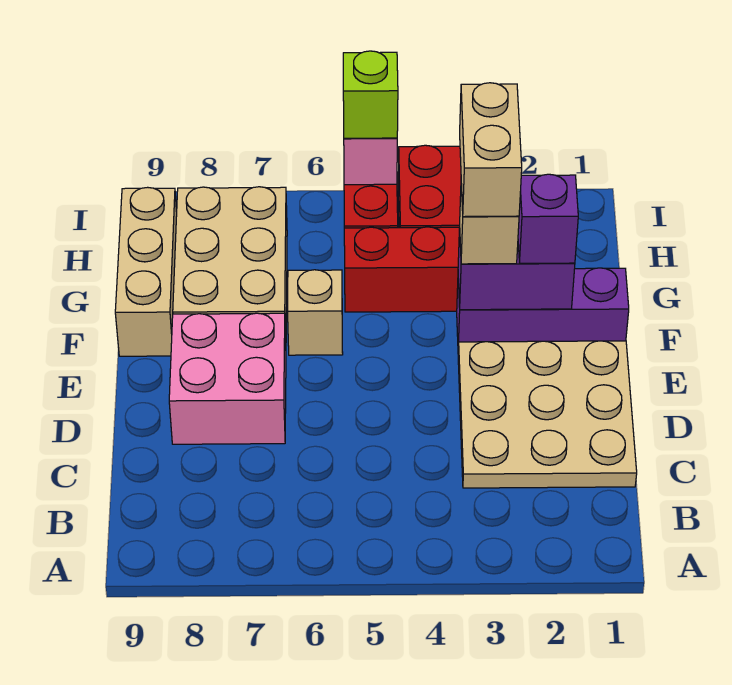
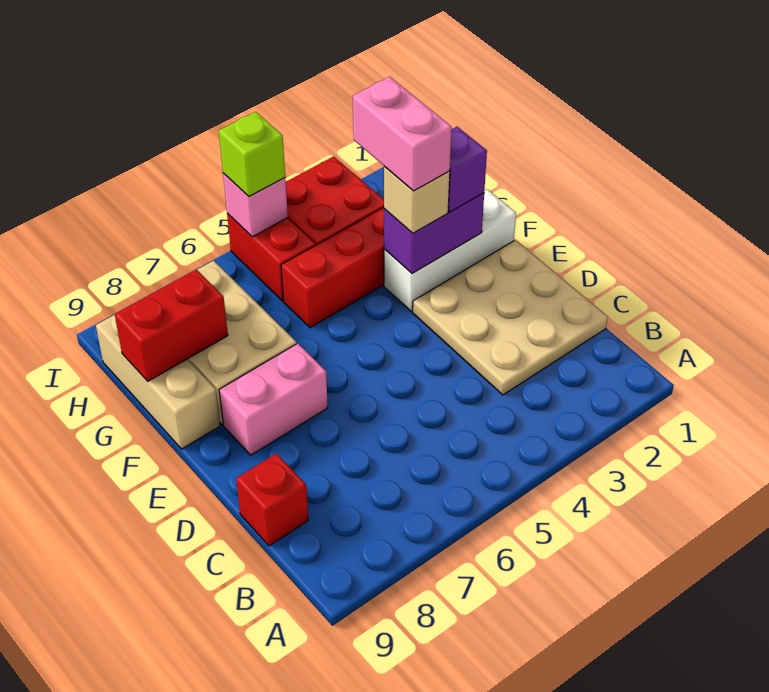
none -> red 1x1 brick [236,454,308,546]
pink 2x2 brick [169,313,286,444] -> pink 1x2 brick [219,343,328,455]
purple 1x3 brick [457,268,629,347] -> white 1x3 brick [384,190,516,311]
tan 1x2 brick [460,83,522,217] -> pink 1x2 brick [353,77,452,191]
tan 1x1 brick [288,270,343,355] -> none
none -> red 1x2 brick [115,269,228,381]

